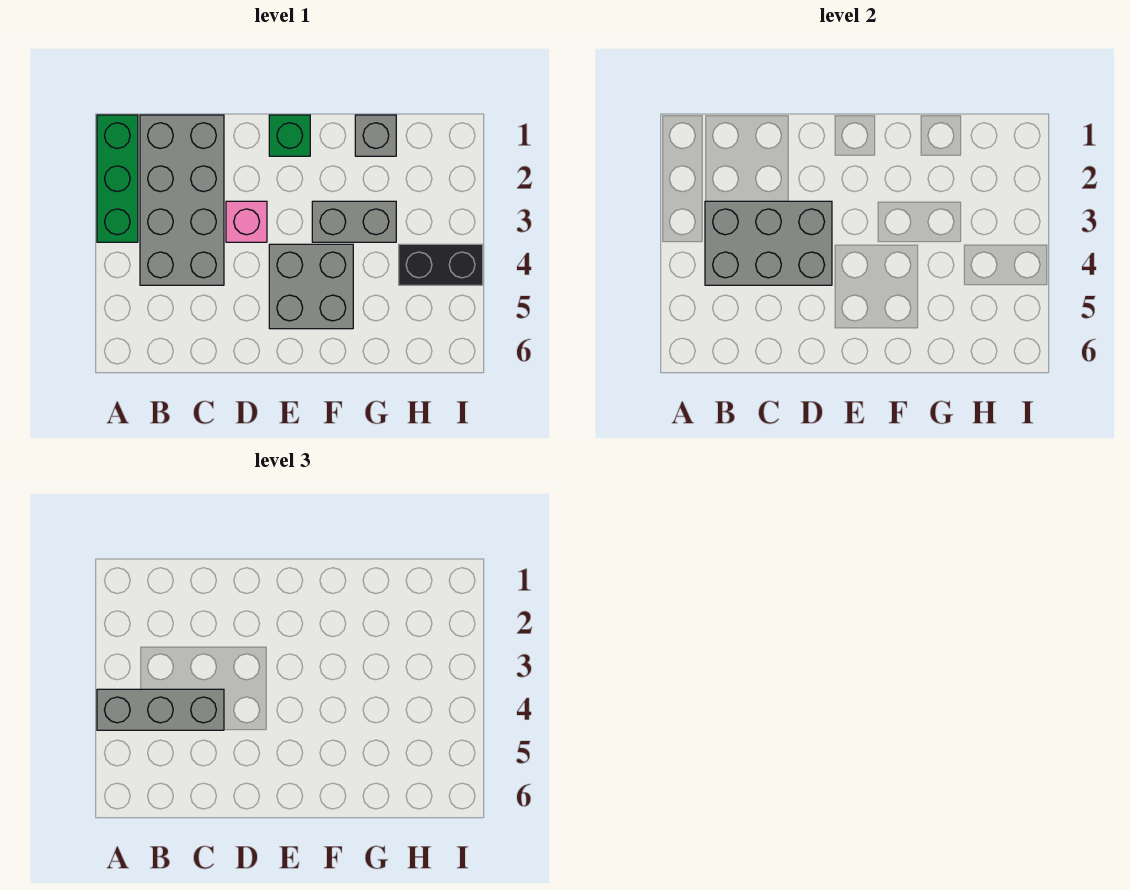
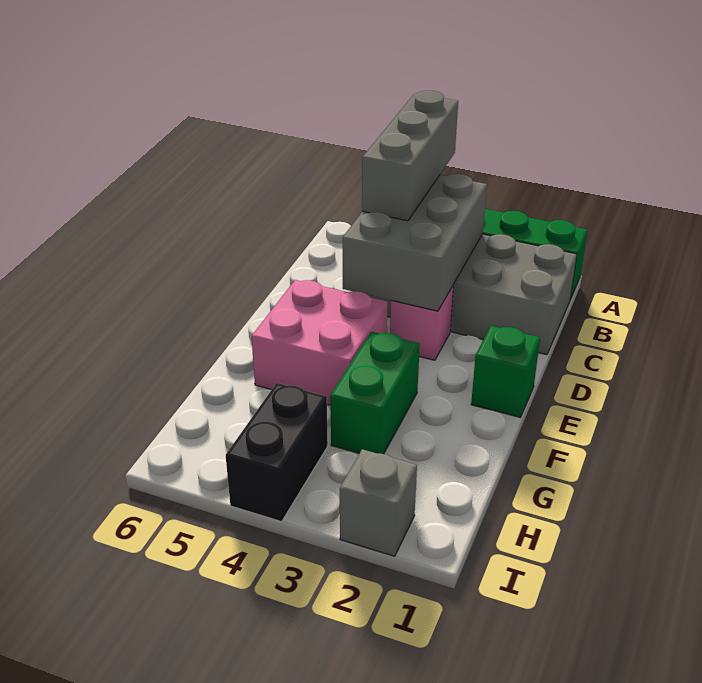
grey 2x2 brick [269,244,353,329] -> pink 2x2 brick [252,280,388,405]
grey 1x2 brick [312,201,396,242] -> green 1x2 brick [330,332,420,454]
grey 1x1 brick [355,115,396,156] -> grey 1x1 brick moved to [340,449,417,556]

